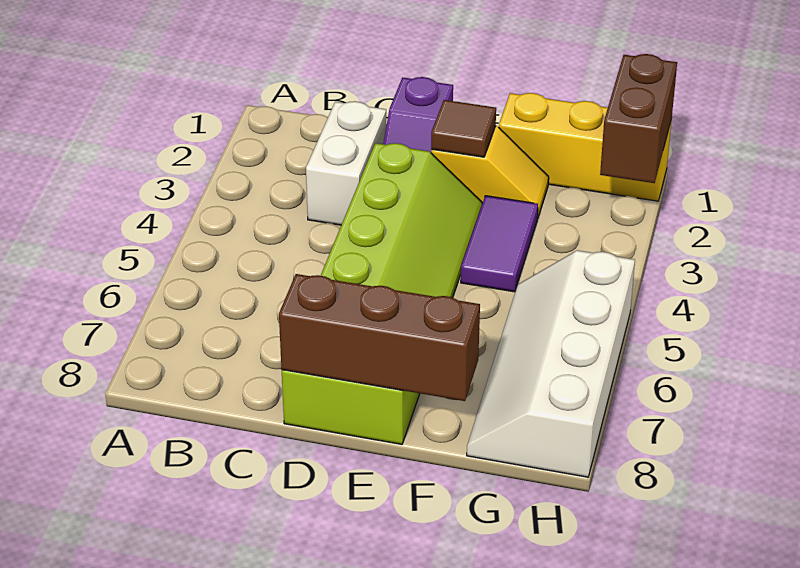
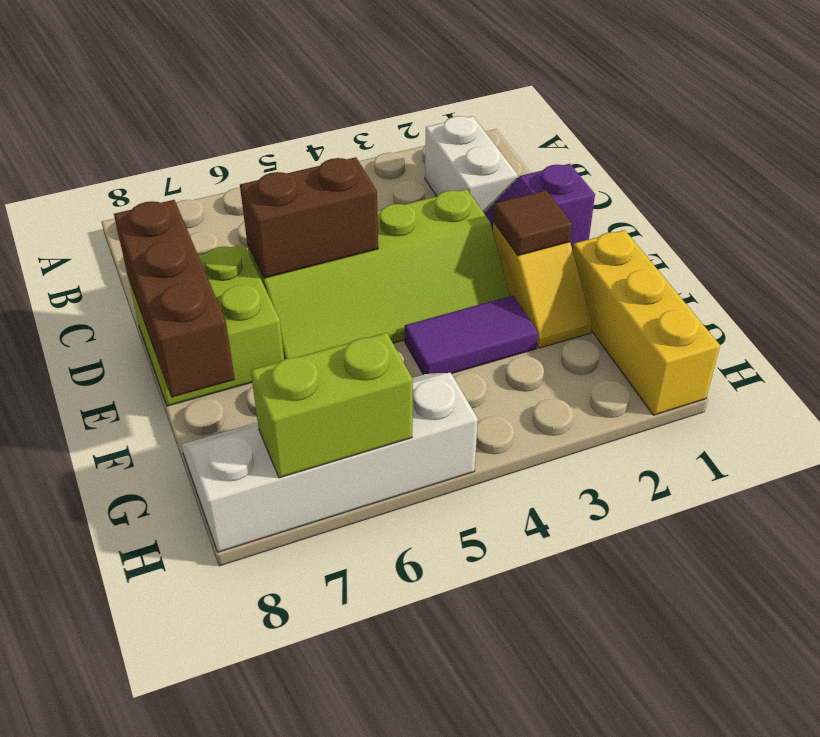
white 1x2 brick [306,101,387,225] -> white 1x2 brick turned to [425,116,518,214]
brown 1x2 brick [600,54,677,183] -> brown 1x2 brick moved to [240,157,378,278]
none -> lime 1x2 brick [251,333,413,478]

